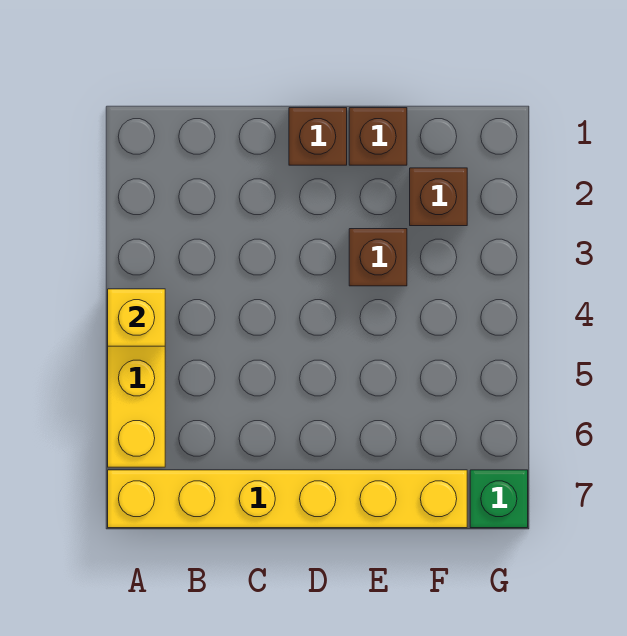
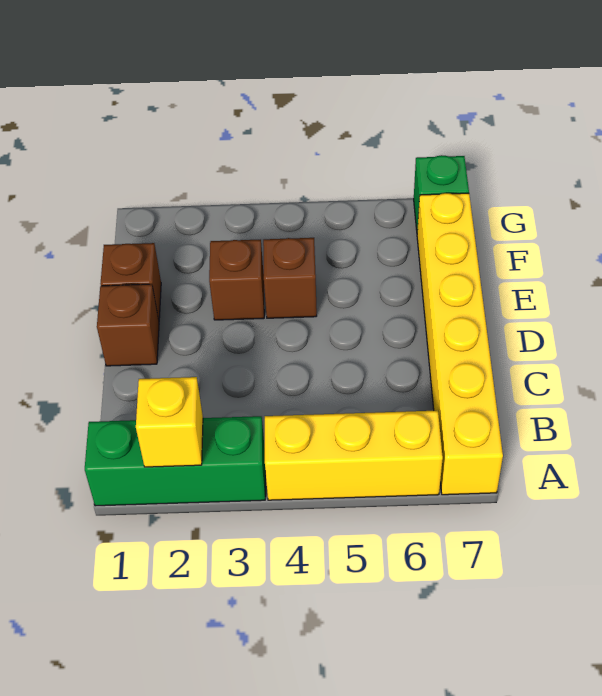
none -> green 1x3 brick [85,416,265,506]
yellow 1x1 brick [108,289,165,346] -> yellow 1x1 brick moved to [136,377,203,467]
brown 1x1 brick [410,168,467,226] -> brown 1x1 brick moved to [263,238,317,318]

